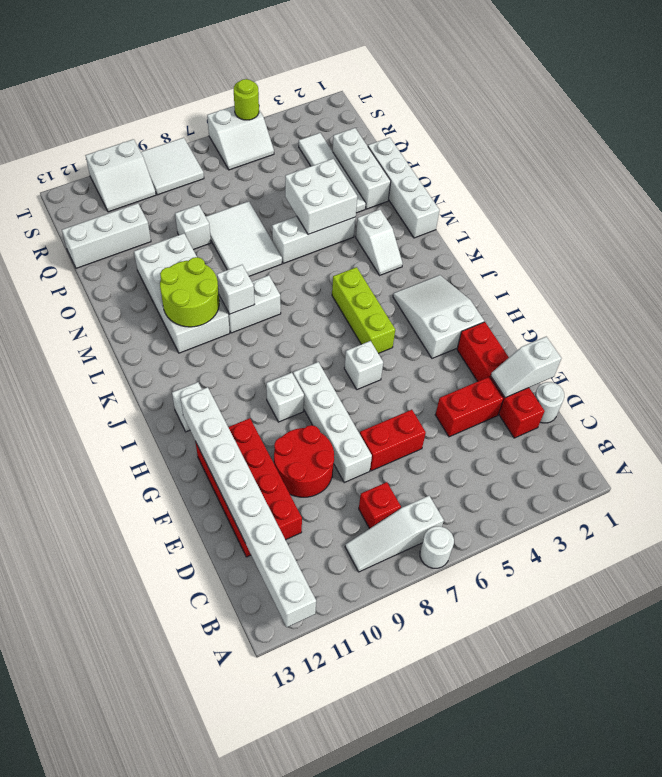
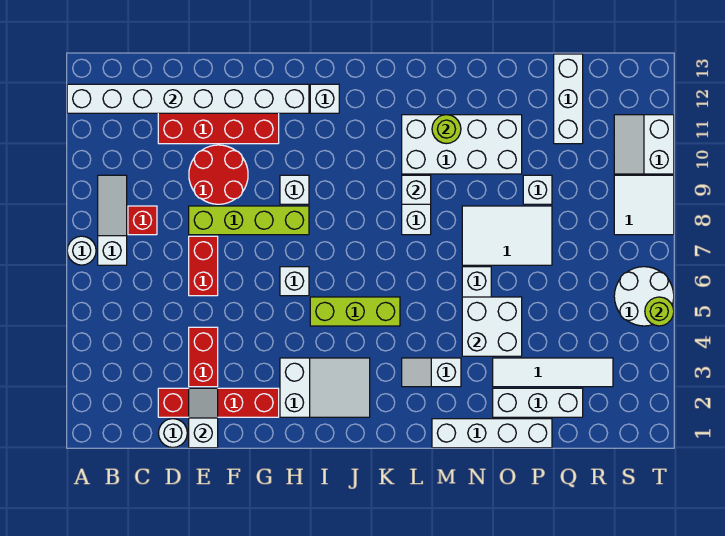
white 1x4 brick [293,362,372,482] -> lime 1x4 brick [189,206,309,235]
lime 2x2 round brick [160,257,219,327] -> lime 1x1 round brick [432,115,461,144]
white 2x2 slope [207,106,274,170] -> white 2x2 round brick [614,267,674,326]

